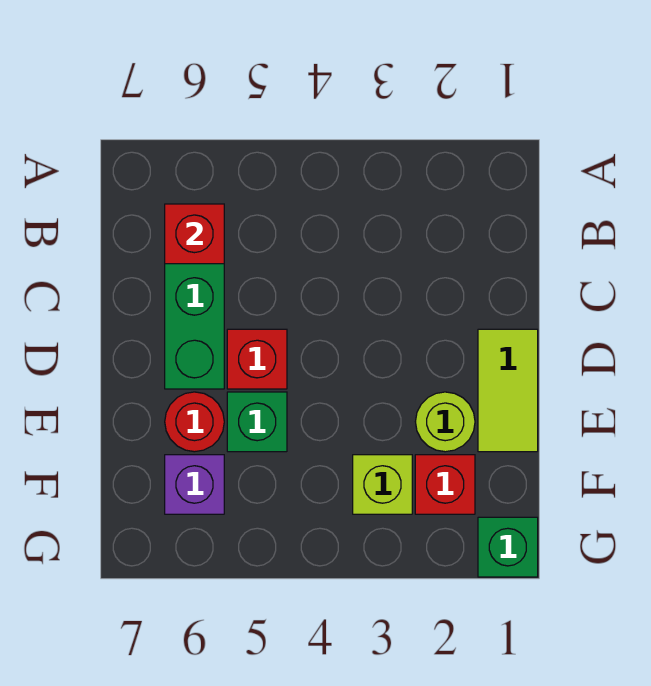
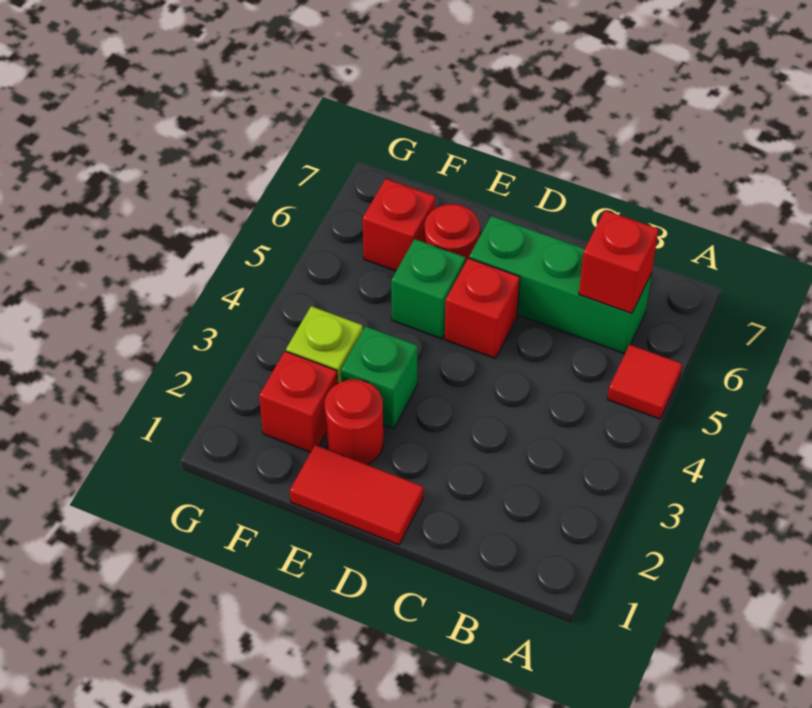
none -> red 1x1 tile [607,345,682,419]
lime 1x2 tile [478,329,538,452] -> red 1x2 tile [290,445,423,545]
lime 1x1 round brick [415,392,475,452] -> red 1x1 round brick [325,380,383,465]
purple 1x1 brick [165,455,224,514] -> red 1x1 brick [362,179,435,271]
green 1x1 brick [478,517,538,577] -> green 1x1 brick moved to [341,326,418,428]

